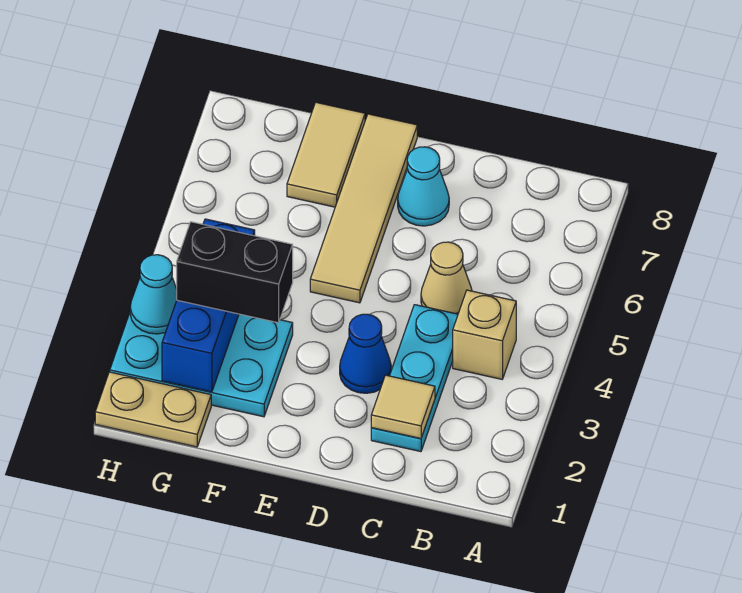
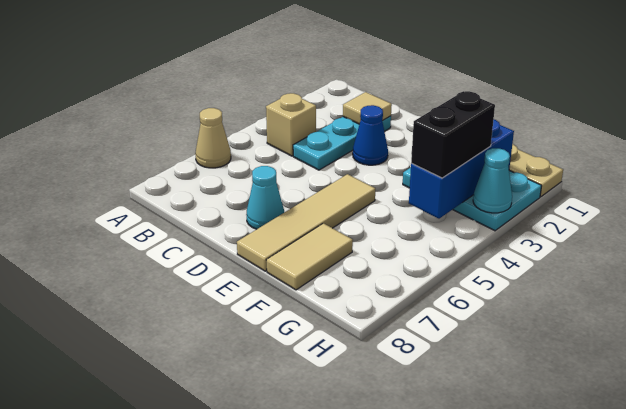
tan 1x1 cone [421,242,472,314] -> tan 1x1 cone moved to [195,108,231,168]
black 1x2 brick [177,222,293,323] -> black 1x2 brick turned to [411,91,495,178]

